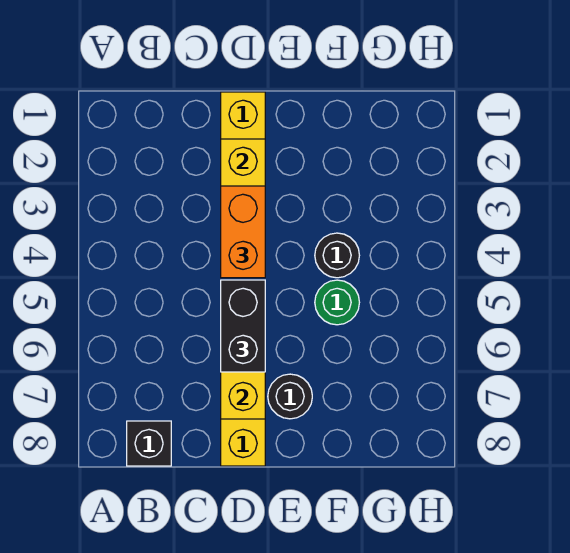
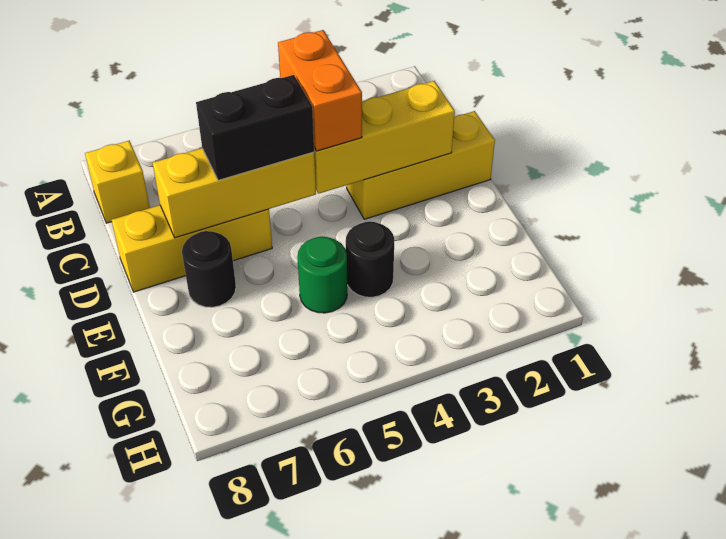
black 1x1 brick [127,421,171,466] -> yellow 1x1 brick [85,141,150,223]
orange 1x2 brick [221,186,265,278] -> orange 1x2 brick turned to [278,30,362,151]

